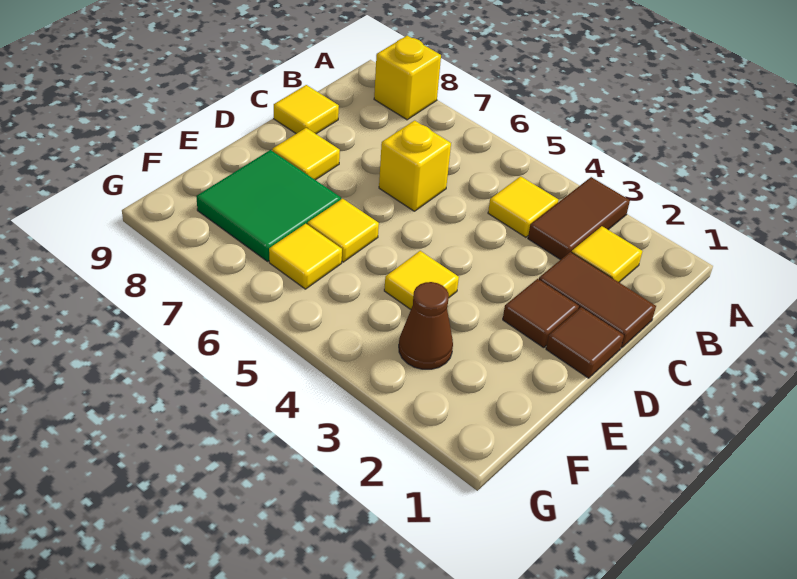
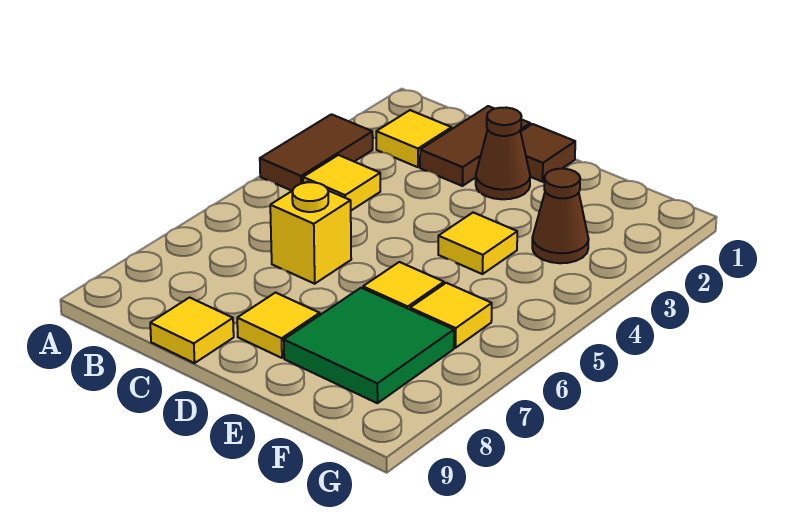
brown 1x2 tile [528,177,630,260] -> brown 1x2 tile turned to [260,114,373,191]
yellow 1x1 brick [374,35,441,120] -> none
brown 1x1 tile [503,279,579,348] -> brown 1x1 cone [476,108,530,199]

